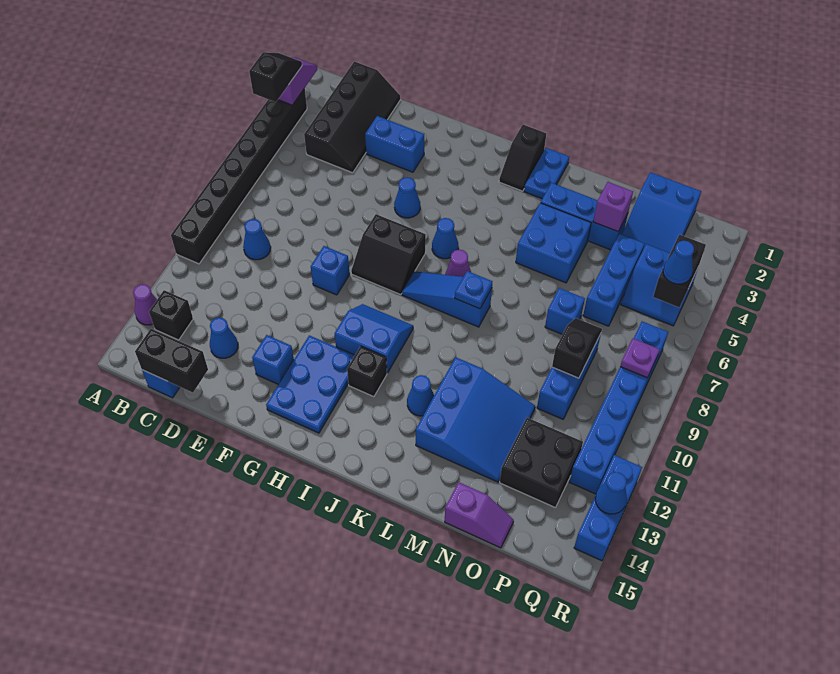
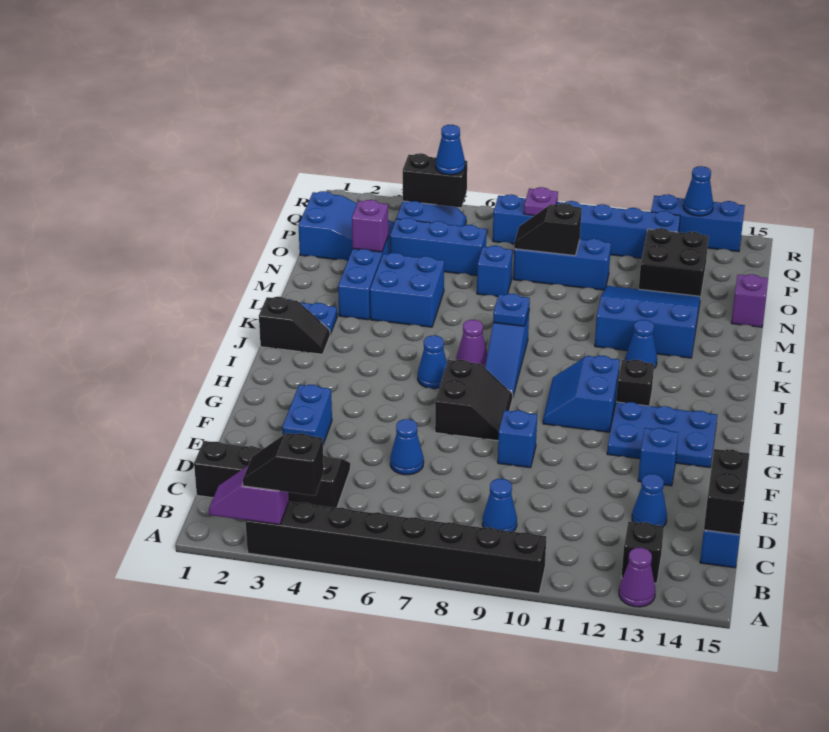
blue 1x1 cone [394,177,420,218] -> blue 1x1 cone moved to [390,419,424,475]

